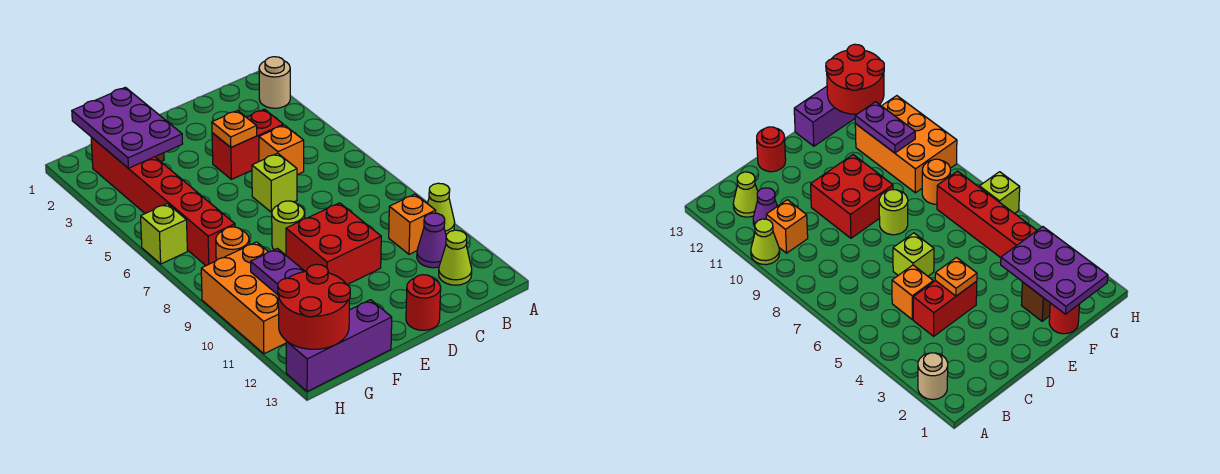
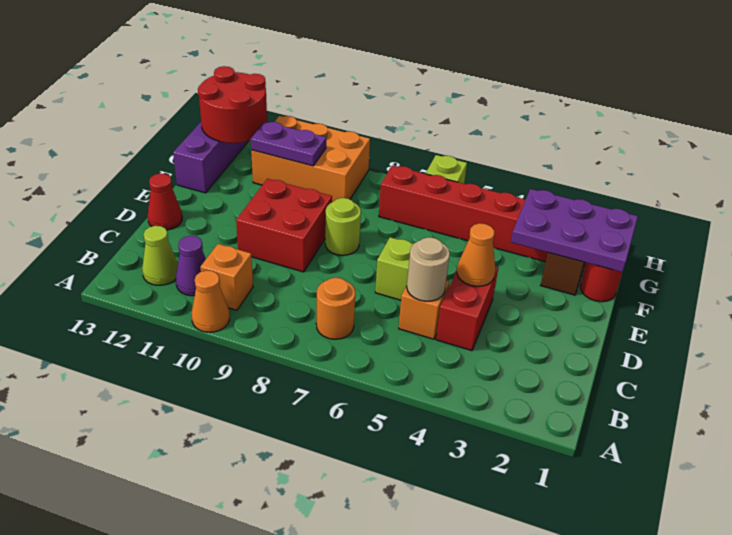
tan 1x1 round brick [259,57,290,108] -> tan 1x1 round brick moved to [407,237,450,301]
lime 1x1 cone [427,183,455,235] -> orange 1x1 cone [192,270,230,332]
orange 1x1 plate [212,111,257,147] -> orange 1x1 cone [457,223,495,286]
red 1x1 round brick [406,275,441,330] -> red 1x1 cone [148,173,182,230]
orange 1x1 round brick [216,227,249,260] -> orange 1x1 round brick moved to [316,278,355,339]

